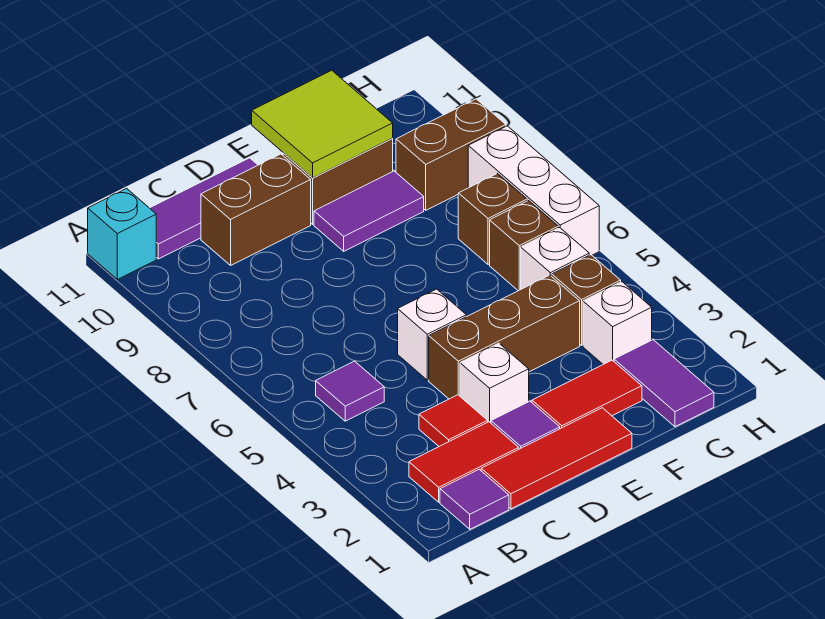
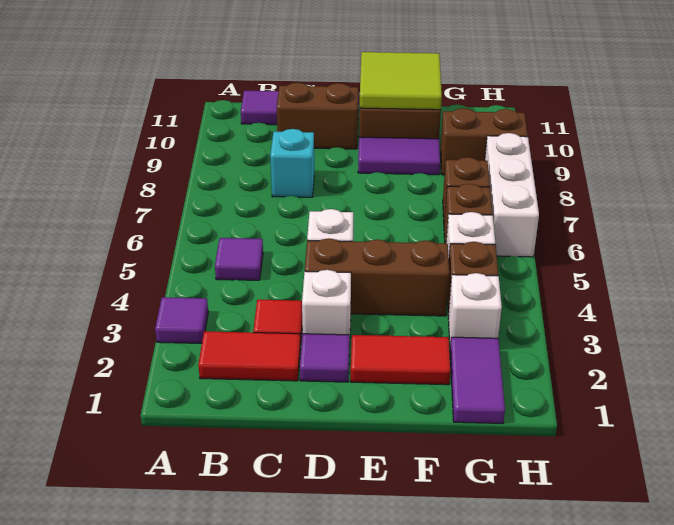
cyan 1x1 brick [88,188,156,279] -> cyan 1x1 brick moved to [270,129,314,197]
purple 1x1 tile [440,469,509,529] -> purple 1x1 tile moved to [155,297,208,343]
red 1x3 tile [481,408,632,509] -> none

